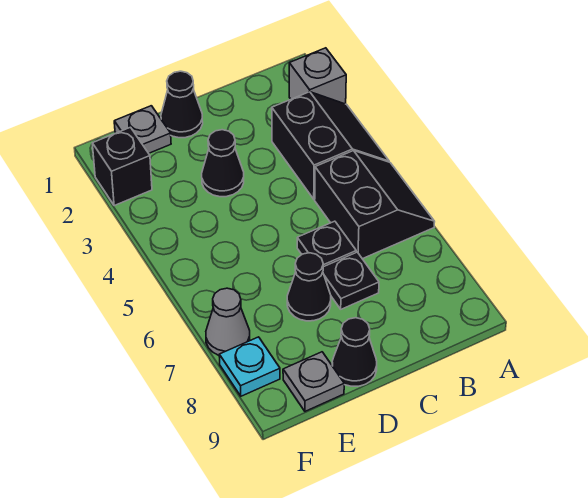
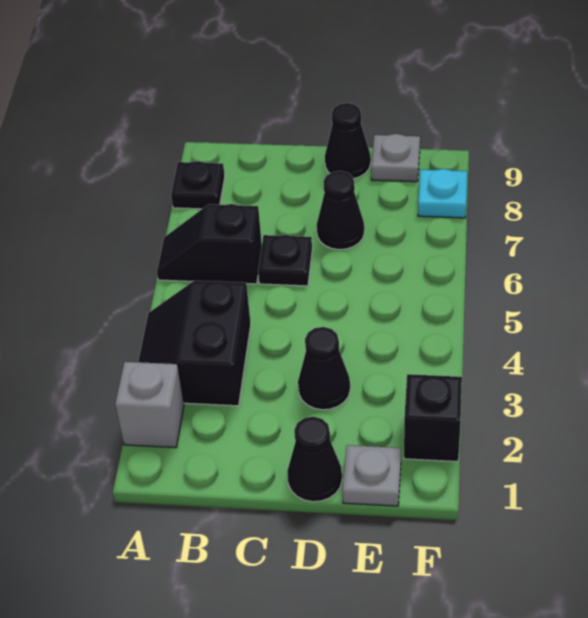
black 2x2 slope [315,151,435,259] -> black 1x2 slope [157,204,262,284]
black 1x1 plate [323,252,379,309] -> black 1x1 plate moved to [171,161,225,209]
grey 1x1 cone [206,288,250,355] -> none

